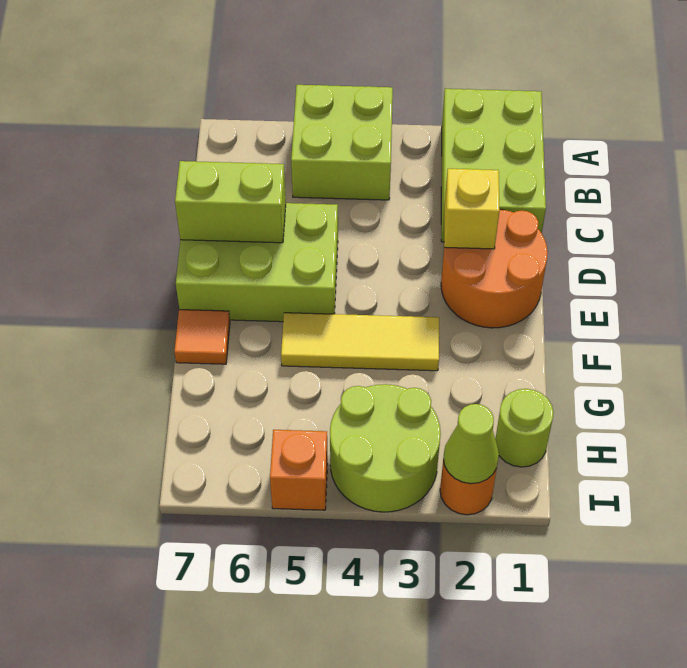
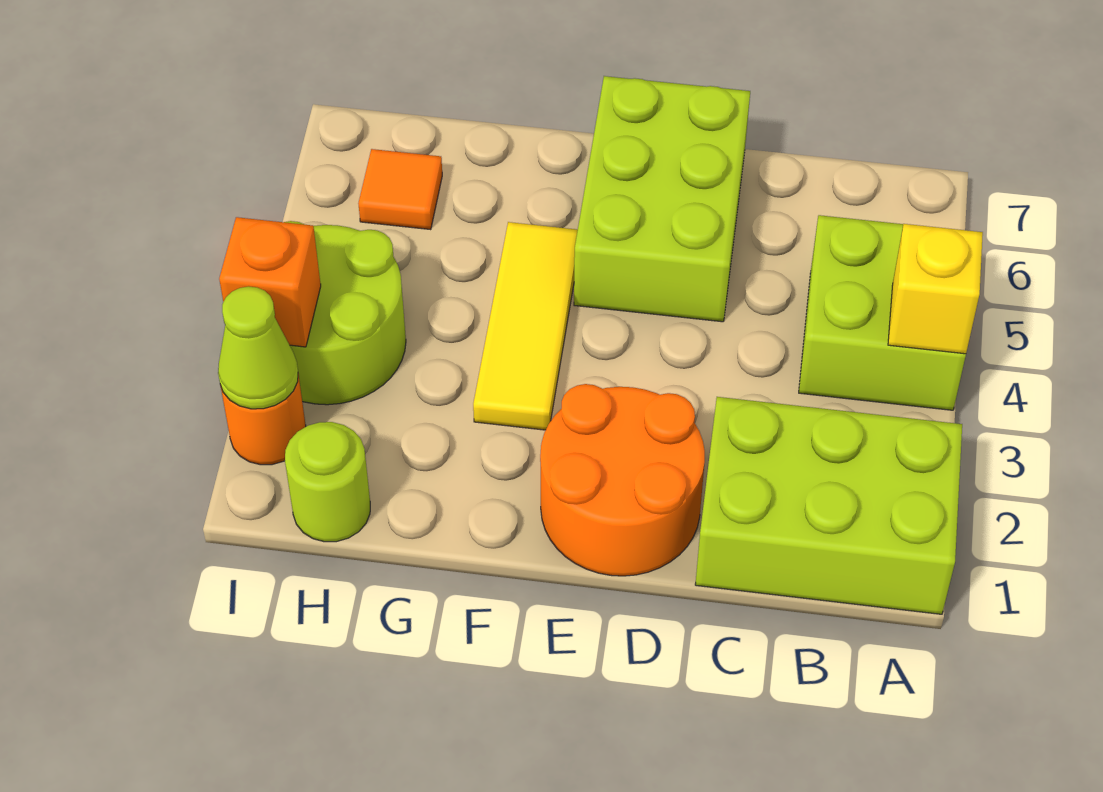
yellow 1x1 brick [444,169,500,249] -> yellow 1x1 brick moved to [888,224,983,354]
lime 1x2 brick [175,161,286,243] -> none
orange 1x1 tile [174,310,230,364] -> orange 1x1 tile moved to [358,149,442,230]
orange 1x1 brick [270,430,328,510] -> orange 1x1 brick moved to [219,217,321,347]

